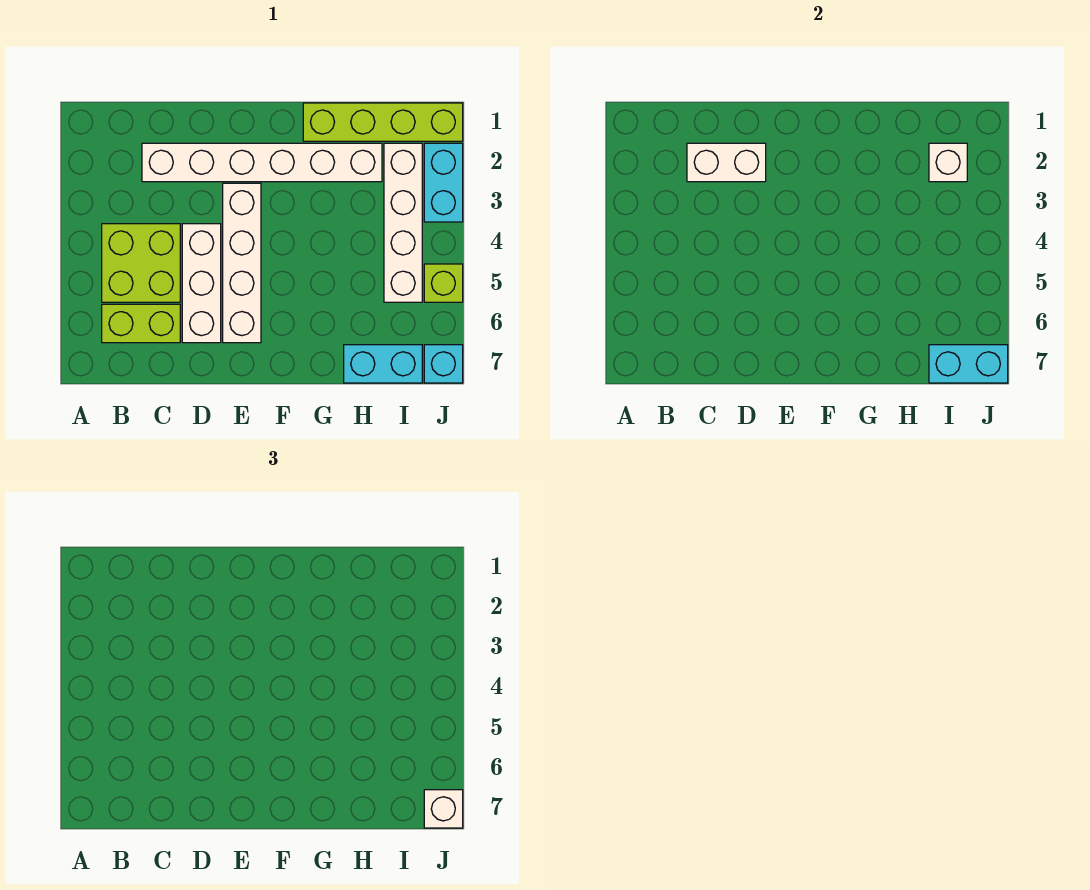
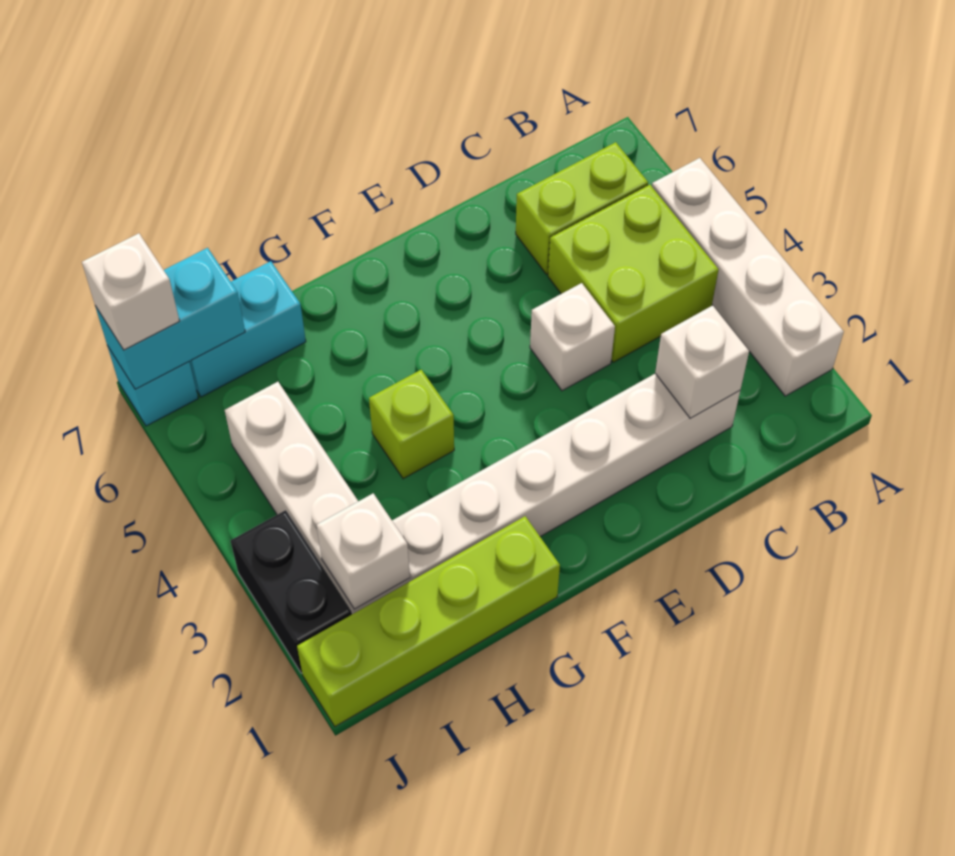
white 1x2 brick [687,143,766,182] -> white 1x1 brick [655,305,749,418]
white 1x3 brick [182,224,221,343] -> white 1x1 brick [530,283,615,391]
white 1x4 brick [223,183,261,343] -> white 1x4 brick moved to [652,158,844,396]
cyan 1x2 brick [424,143,463,222] -> black 1x2 brick [231,510,352,673]
lime 1x1 brick [424,264,463,302] -> lime 1x1 brick moved to [369,370,454,479]

